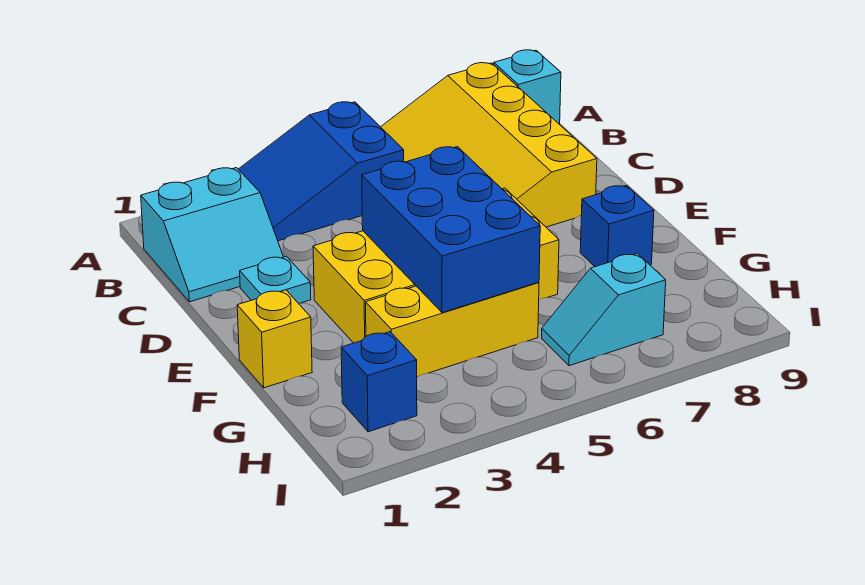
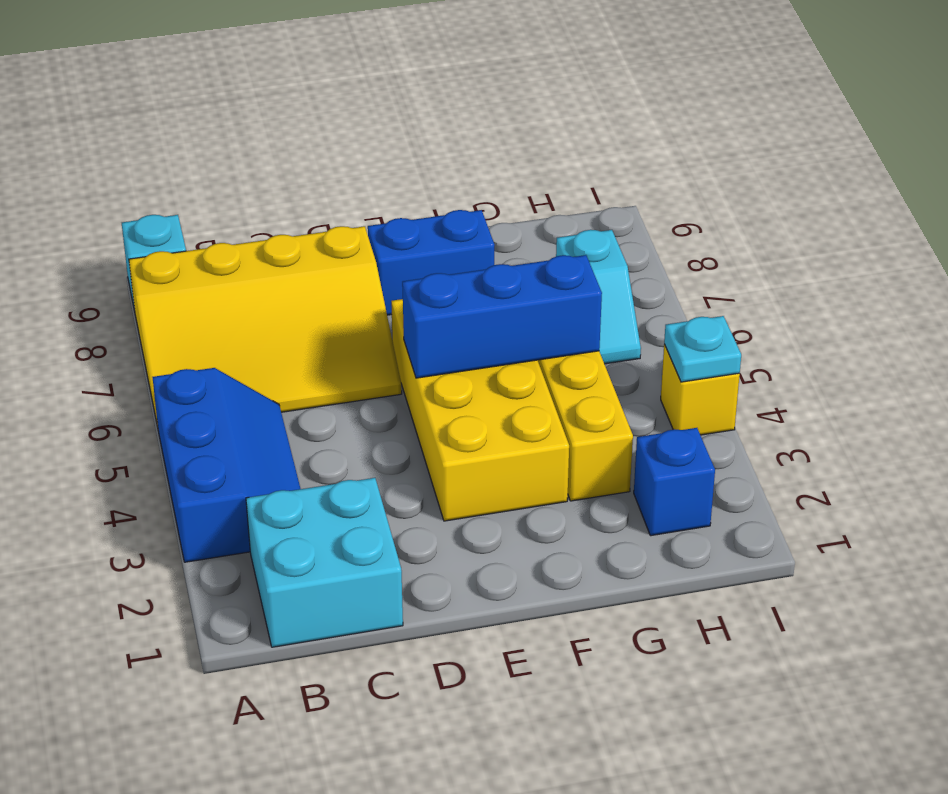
blue 2x3 slope [239,102,404,241] -> blue 2x3 slope turned to [152,368,301,562]
cyan 2x2 slope [141,168,283,302] -> cyan 2x2 brick [246,478,403,647]
cyan 1x1 plate [240,256,311,303] -> cyan 1x1 plate moved to [664,316,741,382]
blue 2x3 brick [362,147,540,313] -> blue 1x3 brick [402,255,602,378]
yellow 1x1 brick [237,290,312,388] -> yellow 1x1 brick moved to [661,344,740,435]
blue 1x1 brick [580,185,654,267] -> blue 1x2 brick [368,210,494,315]

